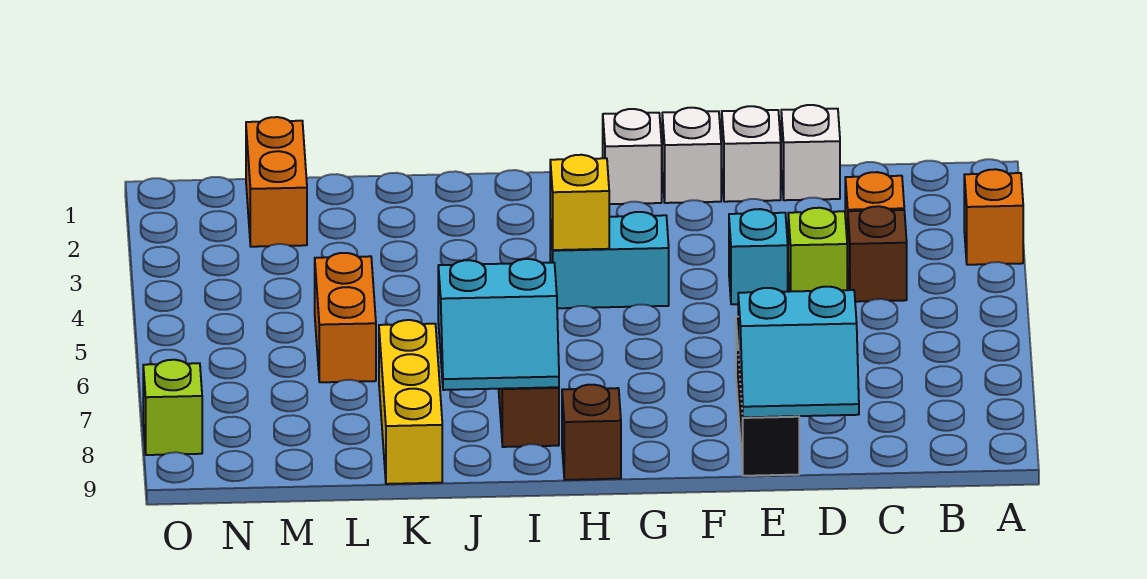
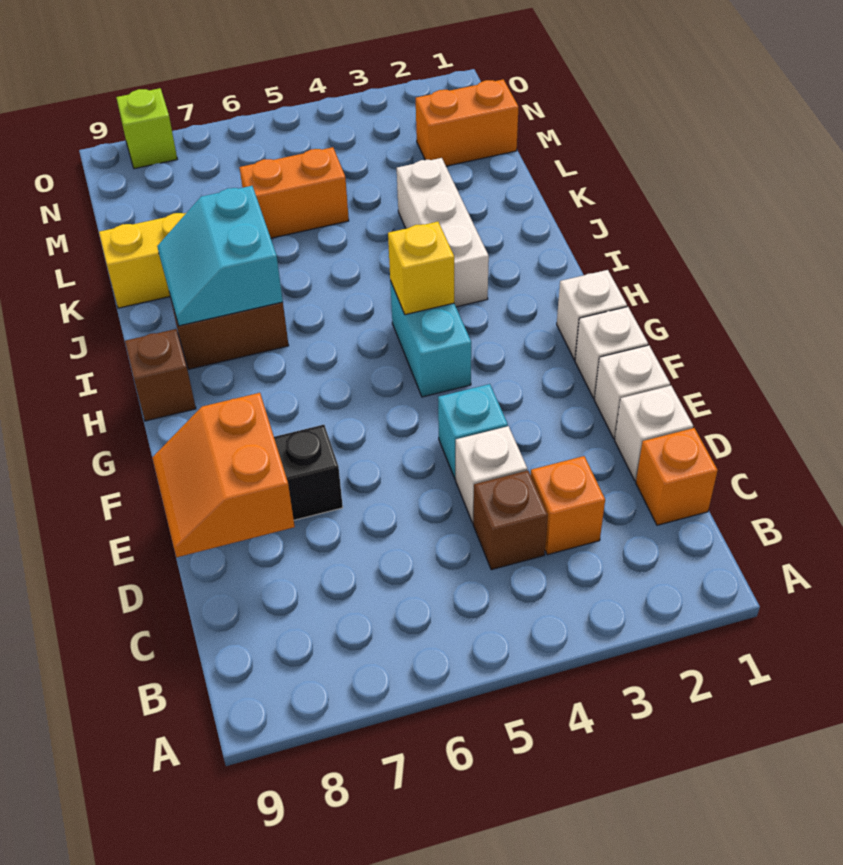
orange 1x1 brick [964,169,1023,265] -> orange 1x1 brick moved to [636,428,718,525]
lime 1x1 brick [788,208,847,292] -> white 1x1 brick [456,426,527,523]
cyan 2x2 slope [738,287,859,417] -> orange 2x2 slope [152,393,295,557]
none -> white 1x3 brick [397,158,489,307]

